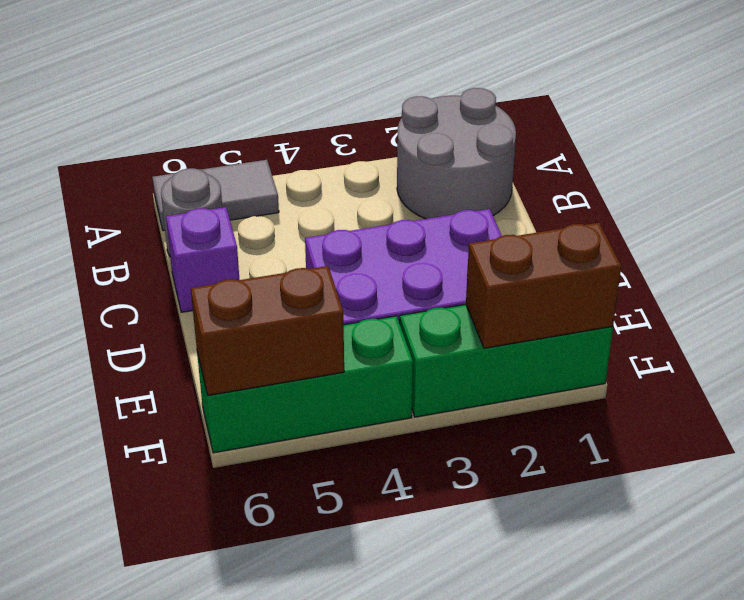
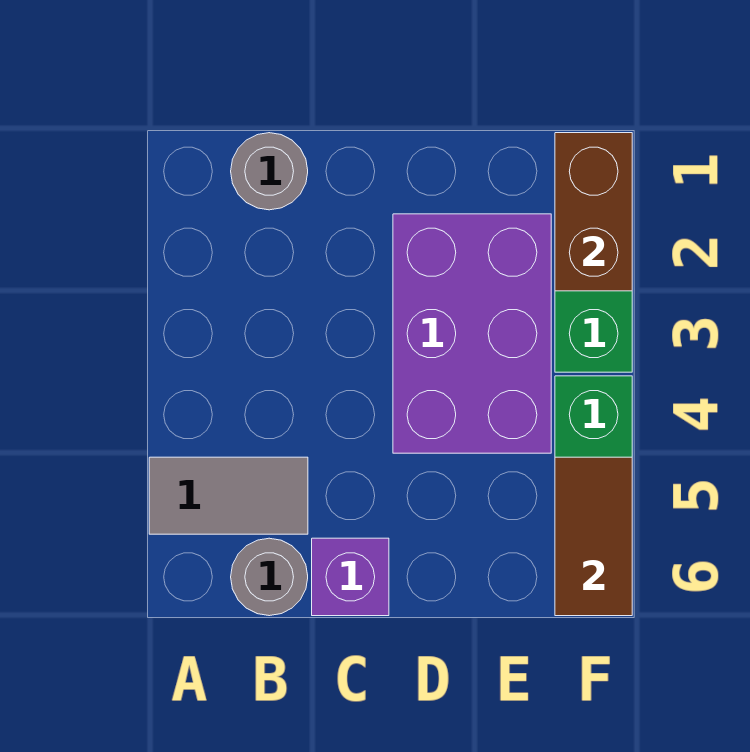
grey 2x2 round brick [397,88,516,219] -> grey 1x1 round brick [231,133,308,210]
grey 1x2 tile [152,160,279,231] -> grey 1x2 tile turned to [149,457,308,534]
brown 1x2 brick [191,266,344,396] -> brown 1x2 tile [555,457,632,616]

